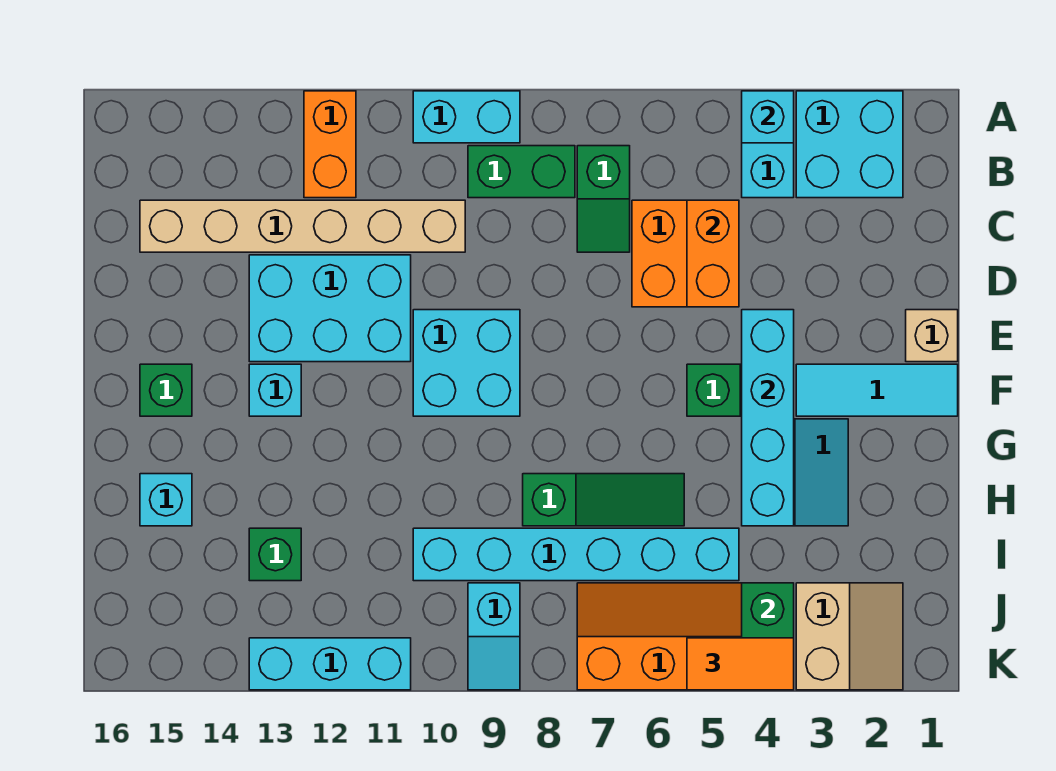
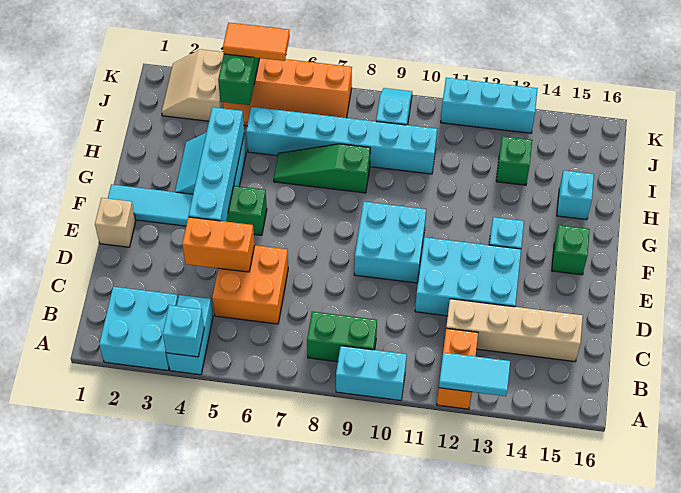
none -> cyan 1x2 tile [439,352,510,396]
green 1x2 slope [577,146,630,252] -> none
orange 1x2 brick [687,200,739,307] -> orange 1x2 brick turned to [182,217,255,272]
tan 1x6 brick [140,200,465,252] -> tan 1x4 brick [446,299,583,362]

